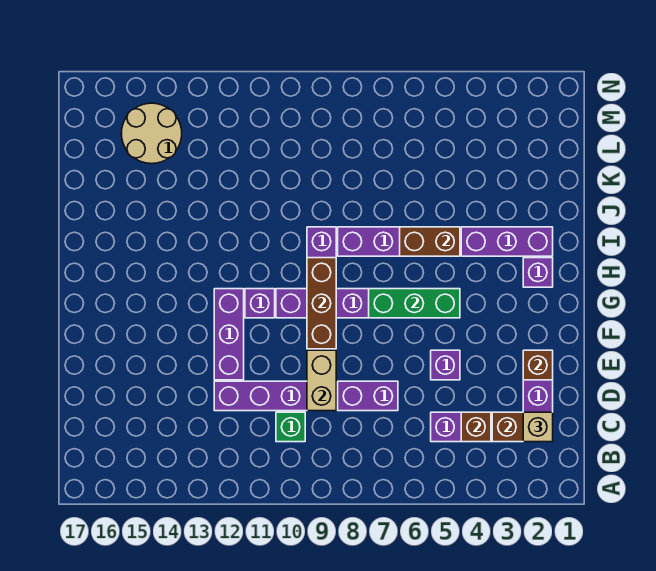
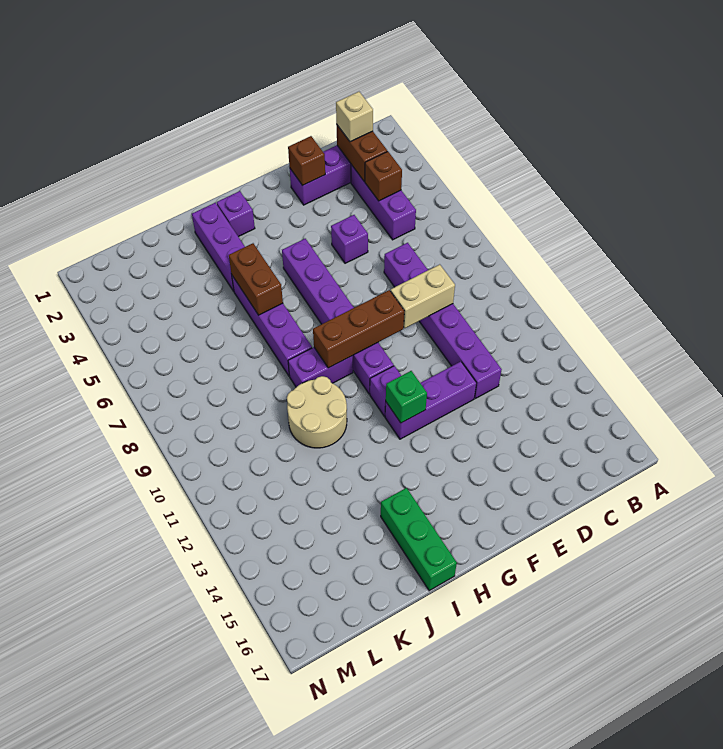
green 1x1 brick [276,412,305,442] -> green 1x1 brick moved to [386,371,427,423]
green 1x3 brick [369,289,460,318] -> green 1x3 brick moved to [381,488,457,591]
tan 2x2 round brick [121,103,182,164] -> tan 2x2 round brick moved to [287,376,347,448]

